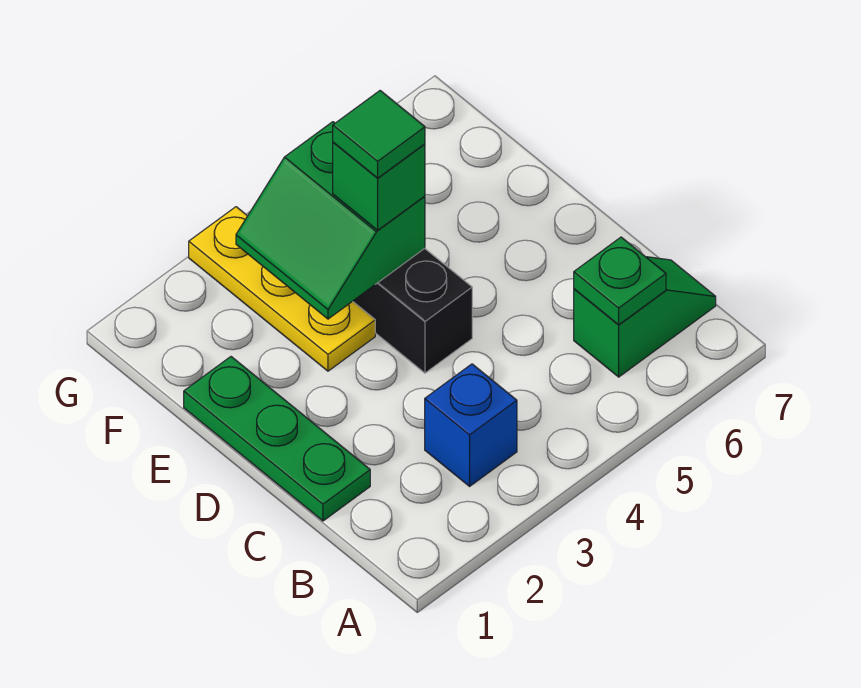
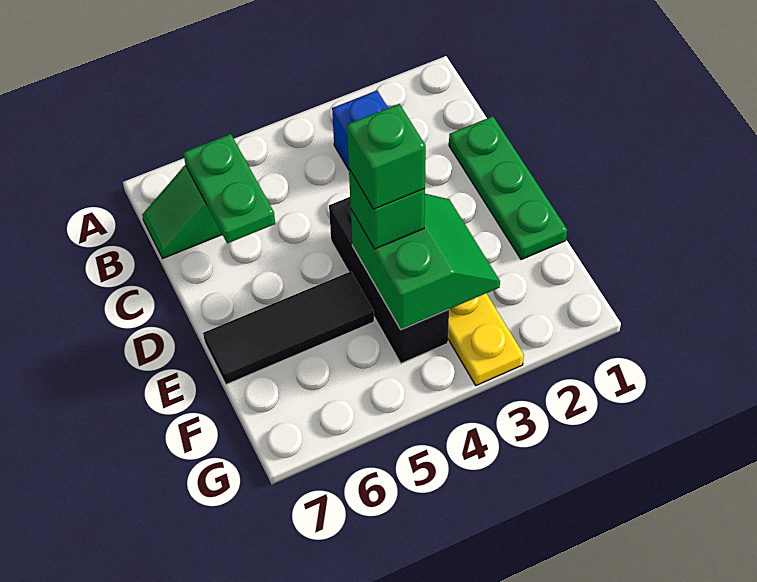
green 1x1 plate [574,237,666,325] -> green 1x2 plate [183,134,275,243]
green 1x1 tile [333,91,425,178] -> green 1x1 brick [347,104,426,209]
none -> black 1x3 tile [203,272,374,385]

